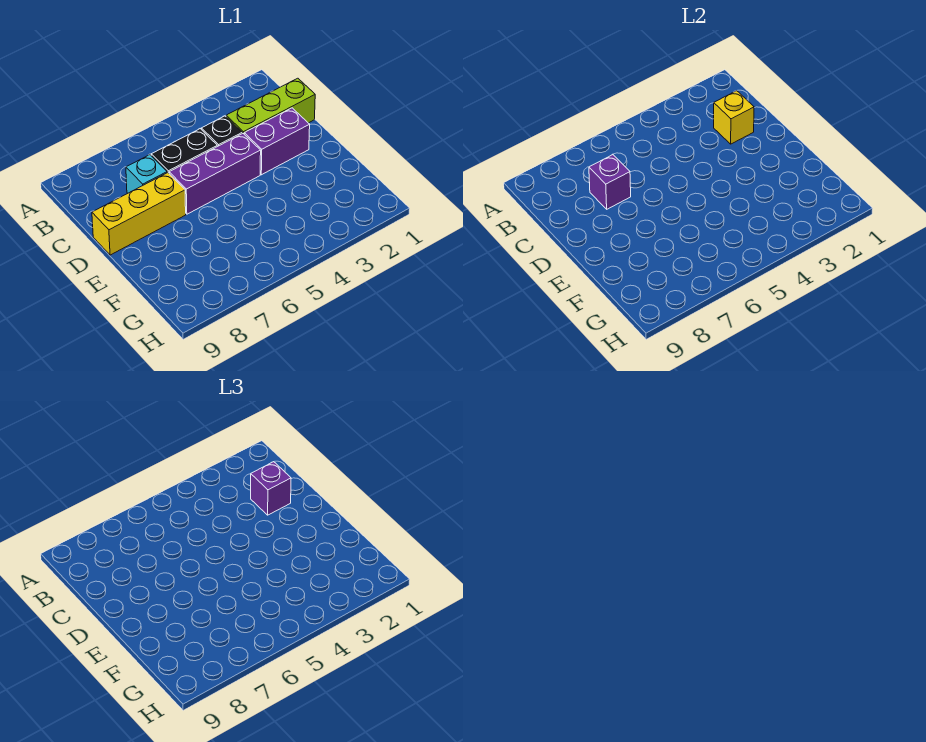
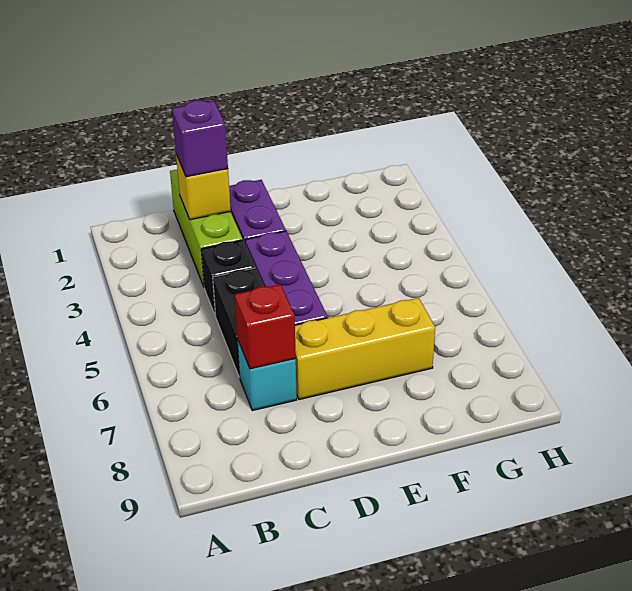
purple 1x1 brick [589,155,631,209] -> red 1x1 brick [235,284,296,369]
yellow 1x3 brick [92,173,186,255] -> yellow 1x3 brick turned to [295,298,435,400]

